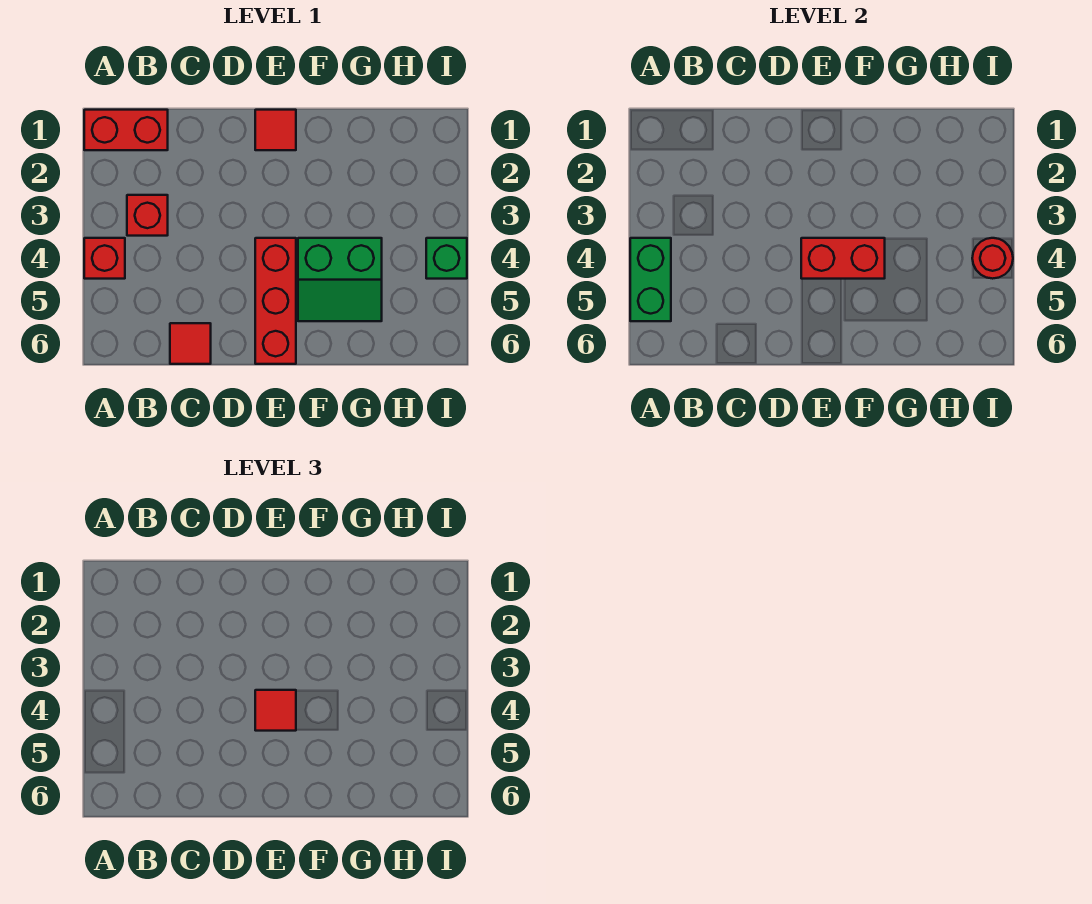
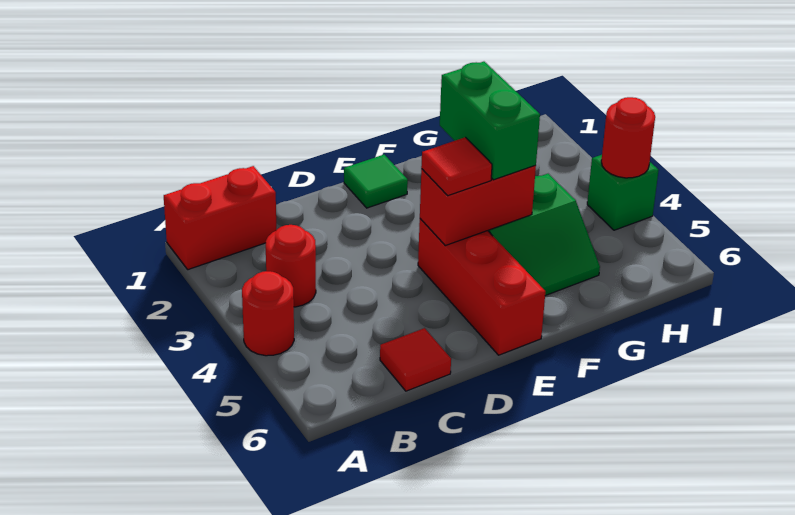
red 1x1 brick [84,238,125,279] -> red 1x1 round brick [242,271,294,356]
green 1x2 brick [630,238,671,321] -> green 1x2 brick moved to [440,62,540,180]
red 1x1 brick [127,195,168,236] -> red 1x1 round brick [266,225,316,307]
red 1x1 tile [255,110,296,150] -> green 1x1 tile [344,155,408,208]

